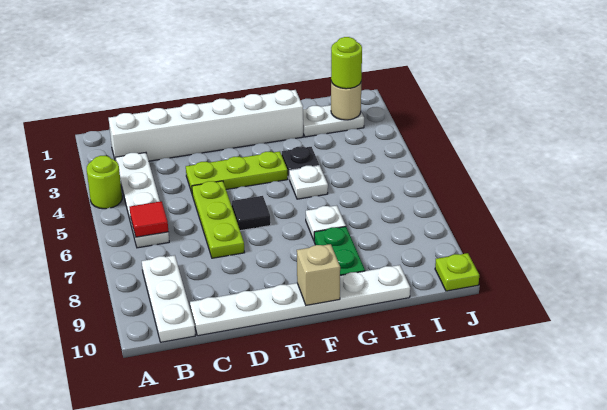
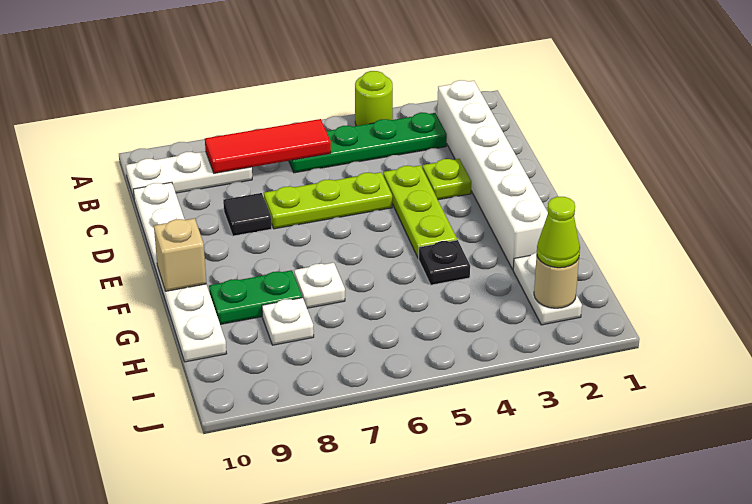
white 1x4 plate [115,153,169,248] -> green 1x4 plate [289,113,447,173]
red 1x1 tile [130,201,168,237] -> red 1x3 tile [205,119,331,173]
black 1x1 tile [232,196,271,231] -> black 1x1 tile moved to [223,193,272,236]
white 1x1 plate [289,165,328,199] -> white 1x1 plate moved to [262,298,314,345]
lime 1x1 round brick [331,37,362,89] -> lime 1x1 cone [537,197,580,268]
lime 1x1 plate [435,253,479,291] -> lime 1x1 plate moved to [422,159,471,200]

